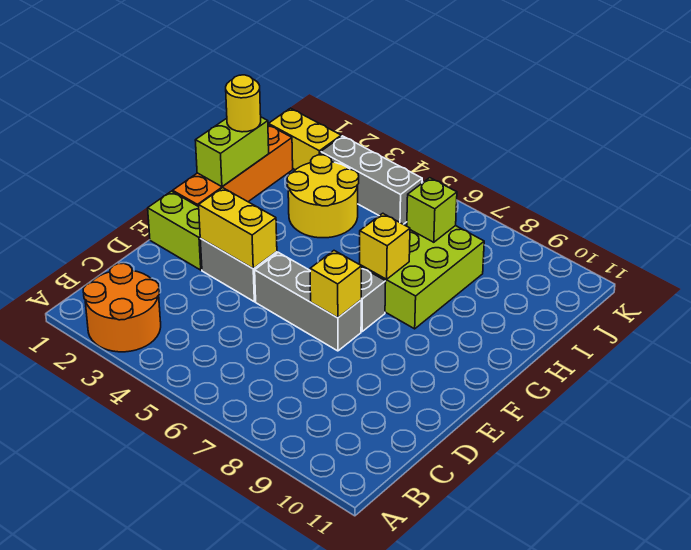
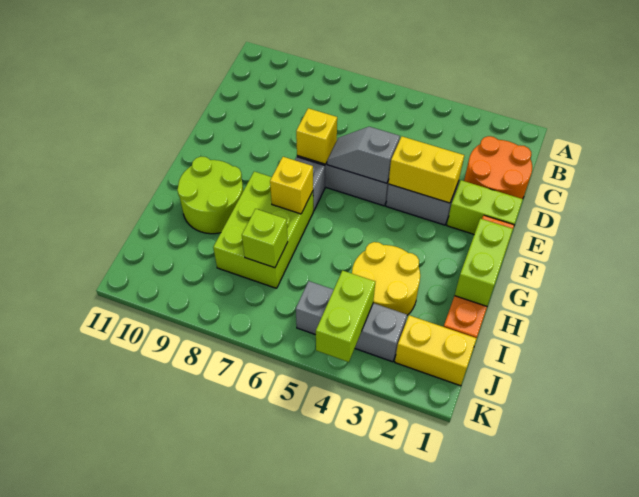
orange 2x2 round brick [83,263,161,352] -> orange 2x2 round brick moved to [464,136,532,199]
none -> grey 1x2 slope [327,127,400,183]
none -> lime 2x2 round brick [177,157,243,234]
yellow 1x1 round brick [226,75,261,132] -> none
none -> lime 1x2 brick [316,271,375,362]

